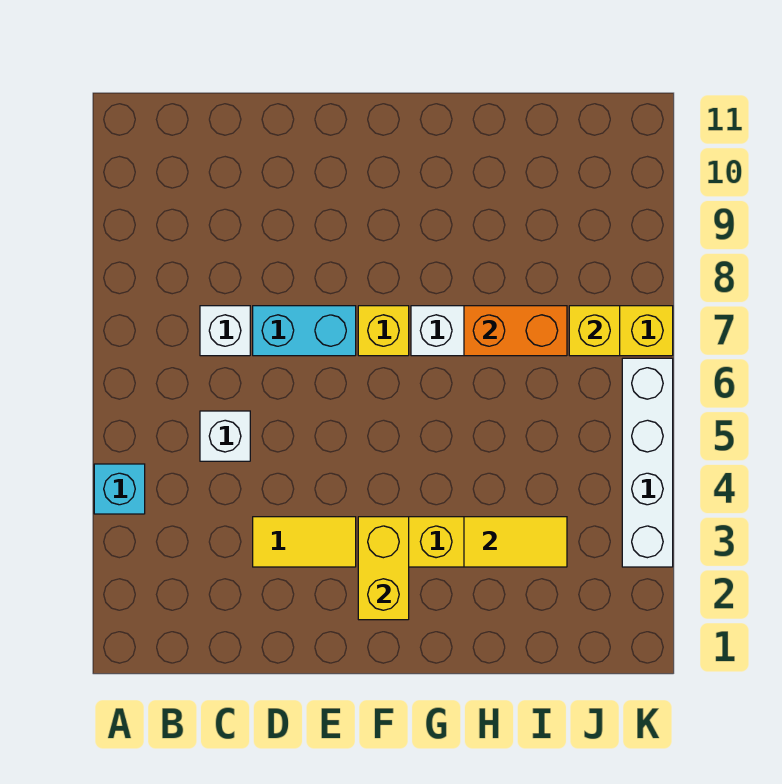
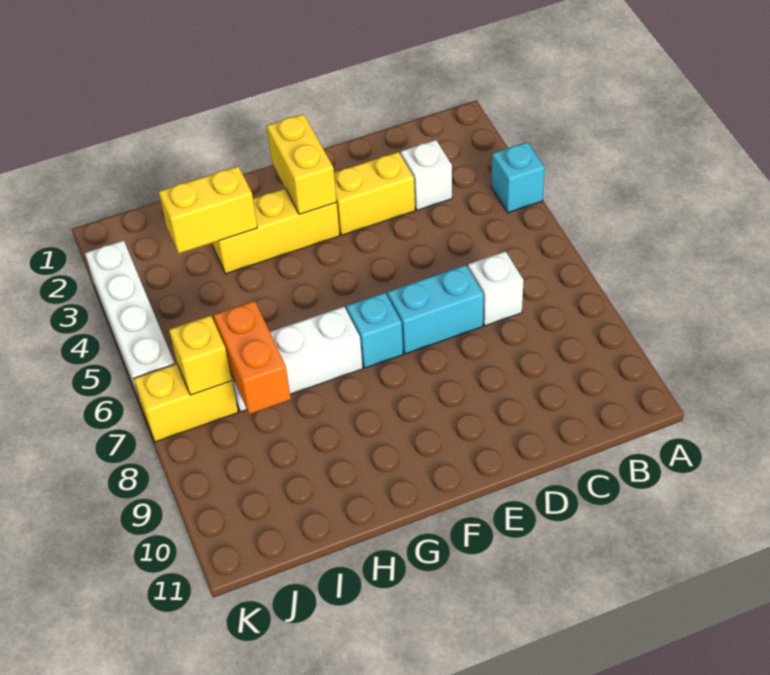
white 1x1 brick [200,411,250,461] -> white 1x1 brick moved to [401,140,452,210]
yellow 1x2 tile [253,517,356,567] -> yellow 1x2 brick [334,152,415,235]
yellow 1x1 brick [358,306,409,356] -> cyan 1x1 brick [346,293,403,368]
yellow 1x2 tile [464,517,567,567] -> yellow 1x2 brick [159,166,257,254]
orange 1x2 brick [464,306,567,356] -> orange 1x2 brick turned to [213,301,291,414]

